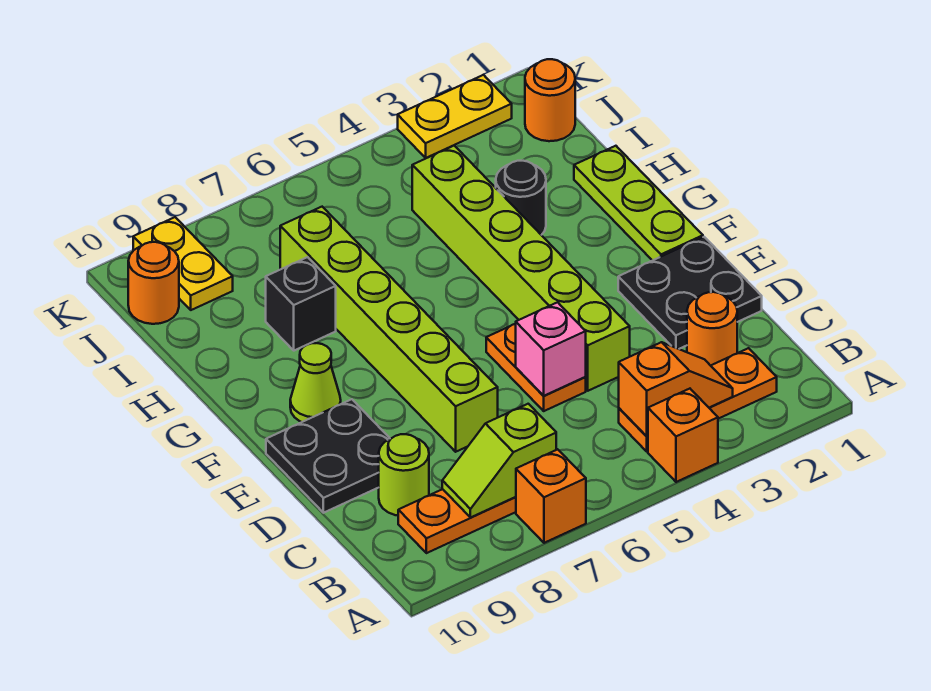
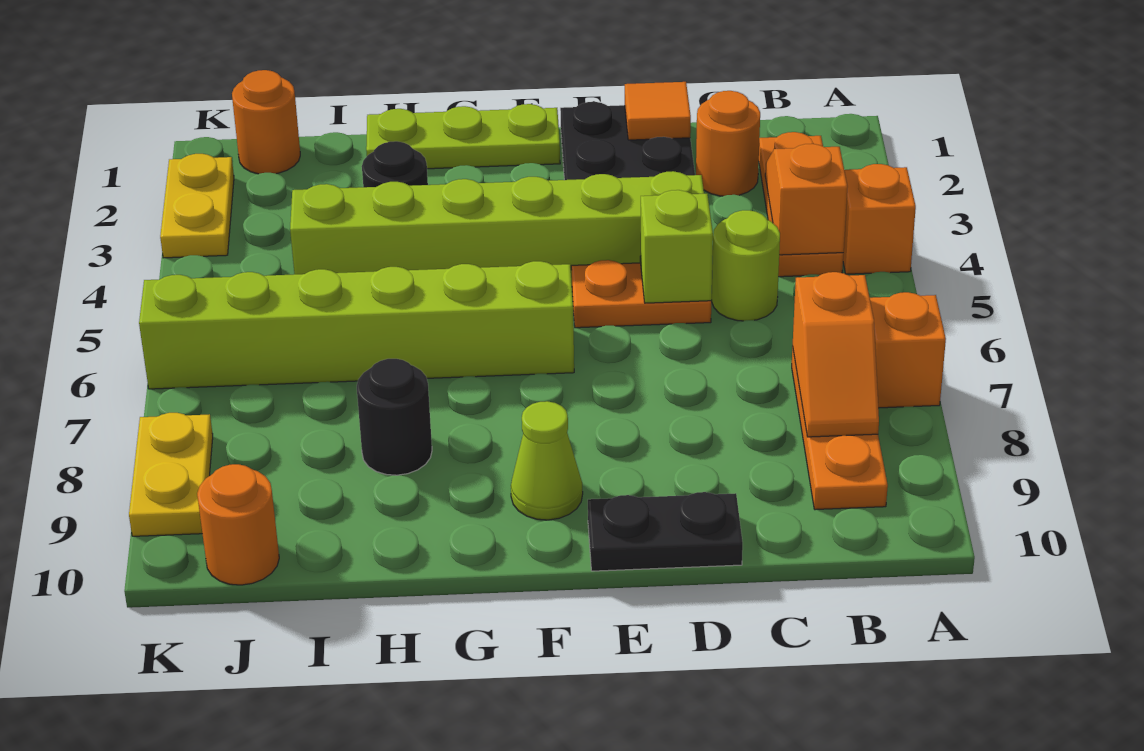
lime 1x2 slope [442,404,556,518] -> orange 1x2 slope [793,272,879,437]
lime 1x1 round brick [379,434,429,516] -> lime 1x1 round brick moved to [712,210,780,321]
none -> orange 1x1 tile [625,82,691,140]
pink 1x1 brick [516,302,586,396] -> lime 1x1 brick [640,190,713,303]
lime 1x6 brick [280,207,498,452] -> lime 1x6 brick moved to [139,261,574,389]
black 2x2 plate [266,399,390,513] -> black 1x2 plate [588,492,743,571]
black 1x1 brick [266,257,336,351] -> black 1x1 round brick [357,359,432,475]
yellow 1x2 plate [133,217,233,310] -> yellow 1x2 plate turned to [129,413,213,536]

